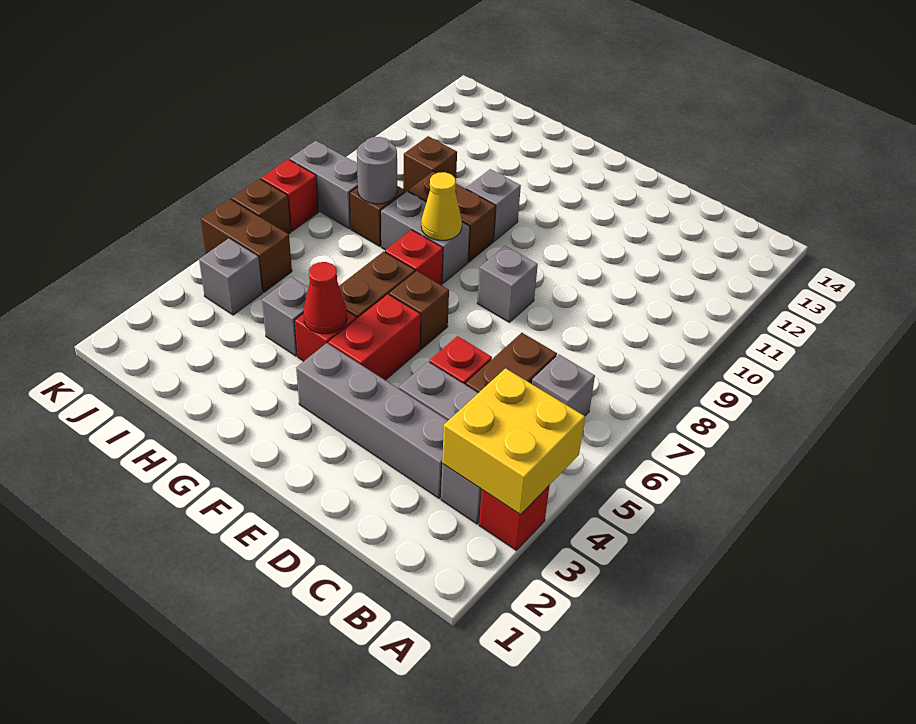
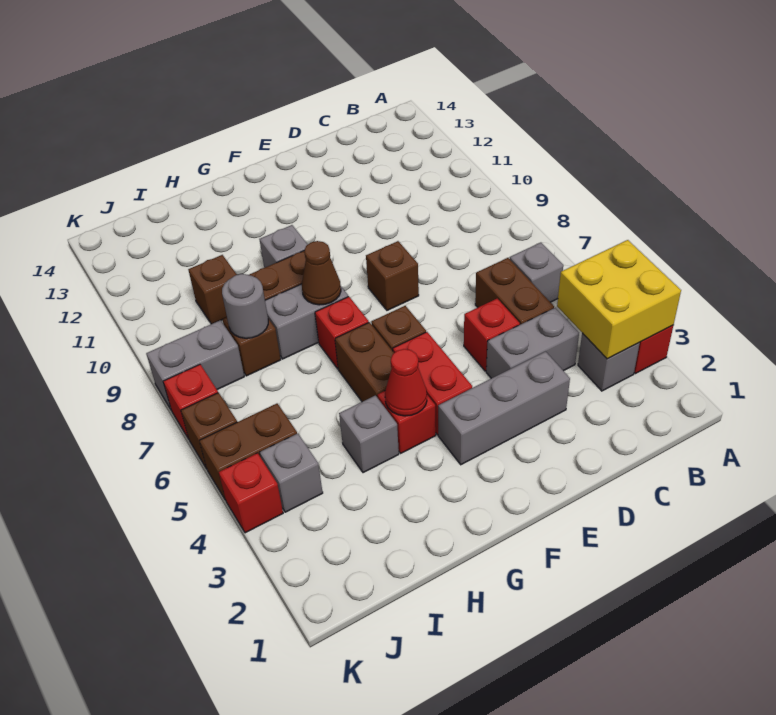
grey 1x4 brick [296,343,448,498] -> grey 1x3 brick [438,352,570,465]
grey 1x1 brick [477,246,538,322] -> brown 1x1 brick [366,241,419,310]
yellow 1x1 cone [421,172,462,240] -> brown 1x1 cone [302,241,341,305]
none -> red 1x1 brick [219,453,283,533]

